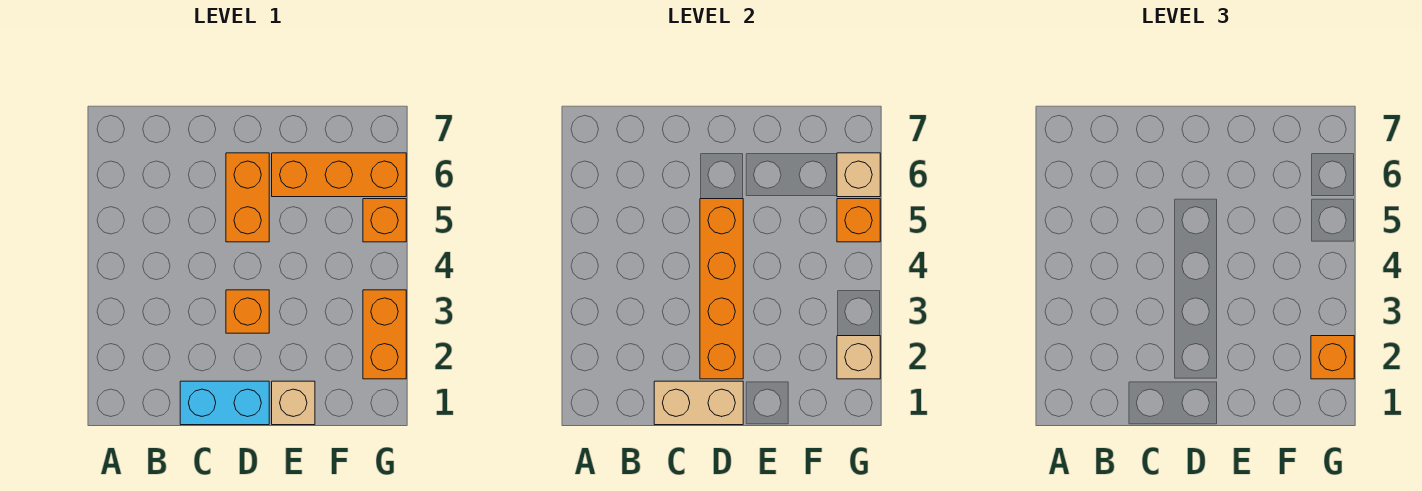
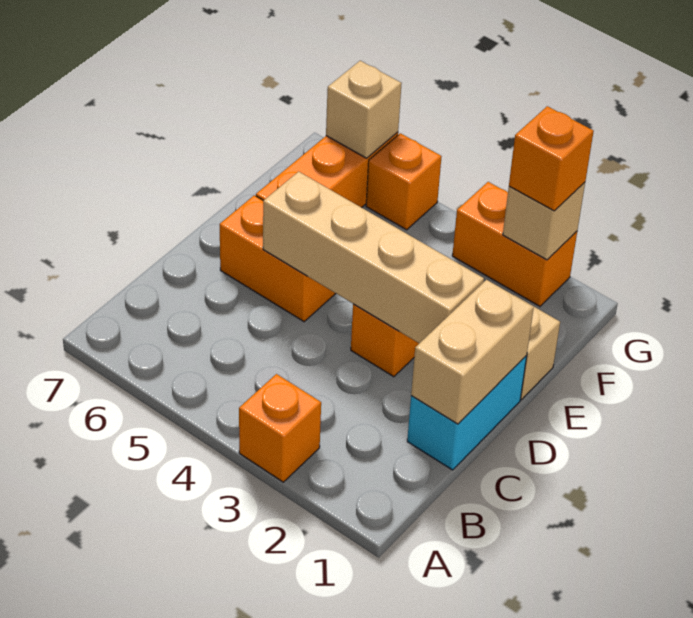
orange 1x4 brick [700,199,743,379] -> tan 1x4 brick [263,171,484,343]
orange 1x1 brick [837,199,880,242] -> orange 1x1 brick moved to [239,374,321,482]

